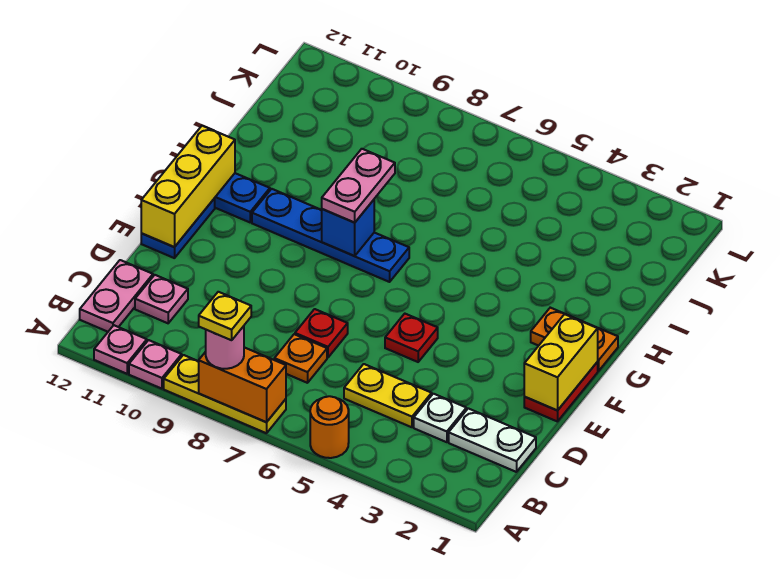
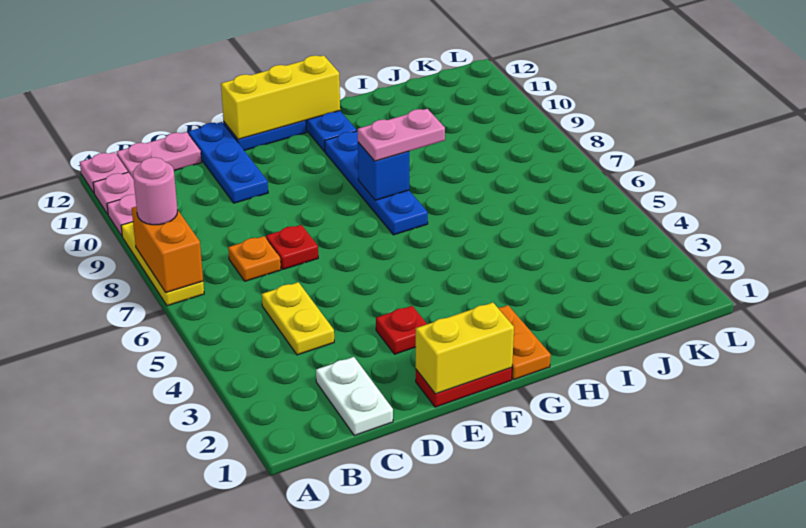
orange 1x1 round brick [310,396,349,458] -> none
yellow 1x1 plate [199,292,251,340] -> none
white 1x1 plate [414,394,466,442] -> none
pink 1x1 plate [135,275,188,323] -> pink 1x1 plate moved to [80,152,128,193]
none -> blue 1x3 plate [188,122,268,203]
red 1x1 plate [385,314,438,362] -> red 1x1 plate moved to [376,306,427,354]

